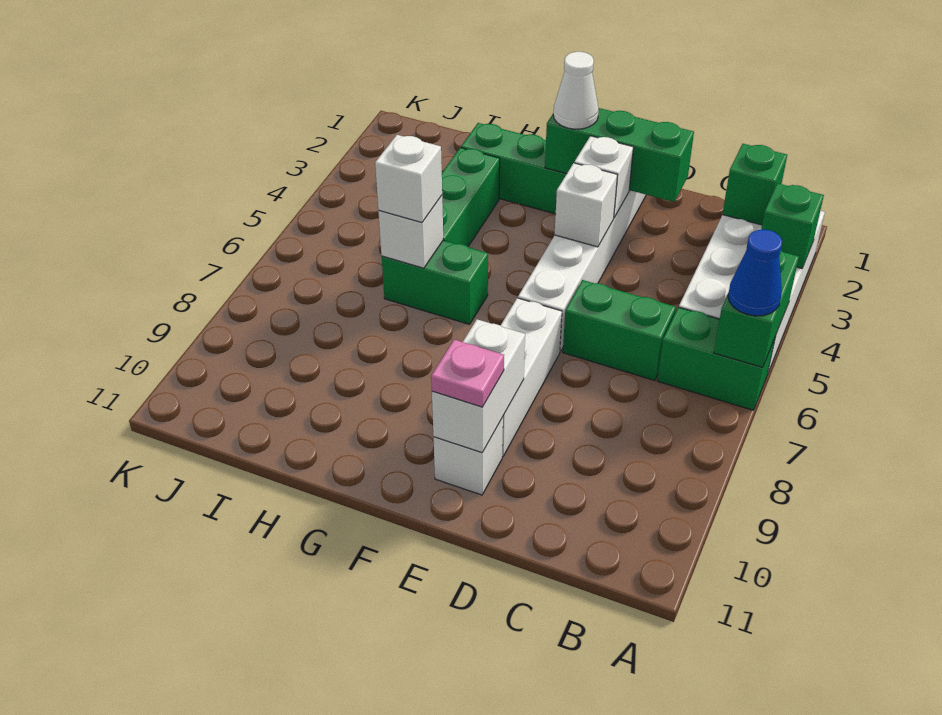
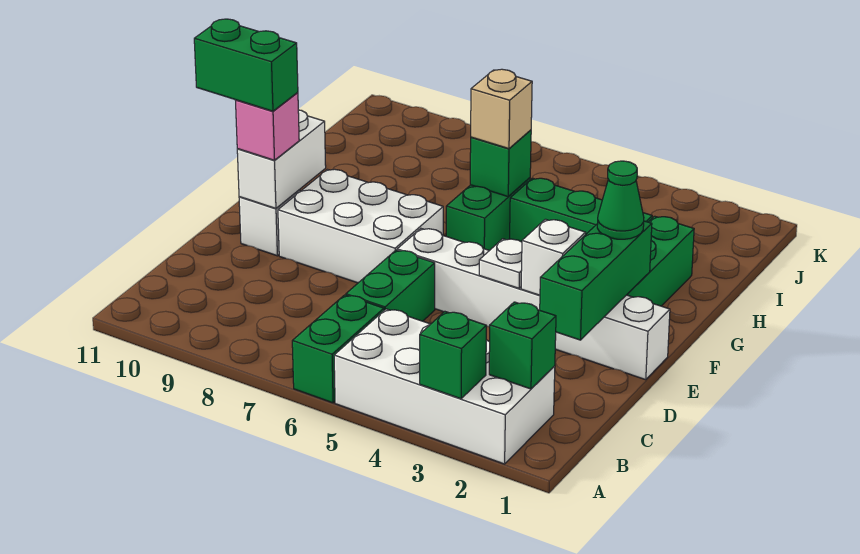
green 1x2 brick [714,251,799,367] -> green 1x2 brick moved to [194,19,298,111]
blue 1x1 cone [728,229,782,316] -> none
white 1x1 brick [555,163,617,247] -> white 1x1 plate [479,239,522,288]
white 1x3 brick [500,298,562,457] -> white 2x3 brick [278,169,443,283]
white 1x2 brick [432,319,525,453] -> white 1x2 brick turned to [237,110,326,208]
pink 1x1 plate [431,340,504,407] -> pink 1x1 brick [235,93,299,160]
white 1x1 cone [553,52,599,129] -> green 1x1 cone [597,161,644,239]
white 1x1 brick [378,195,443,268] -> green 1x1 brick [470,130,531,197]
white 1x1 brick [375,135,442,223] -> tan 1x1 brick [471,69,532,149]

